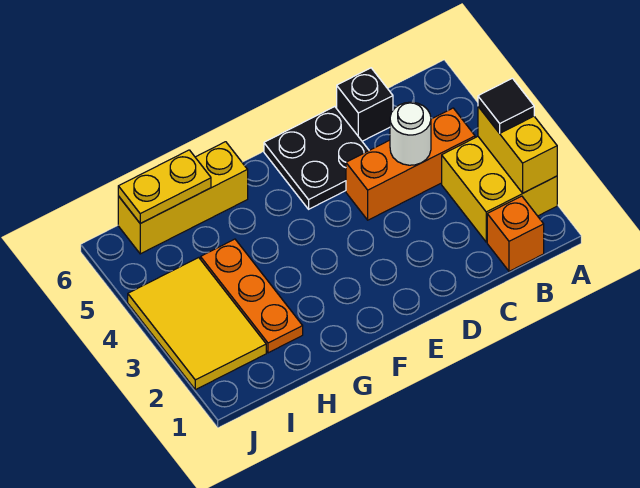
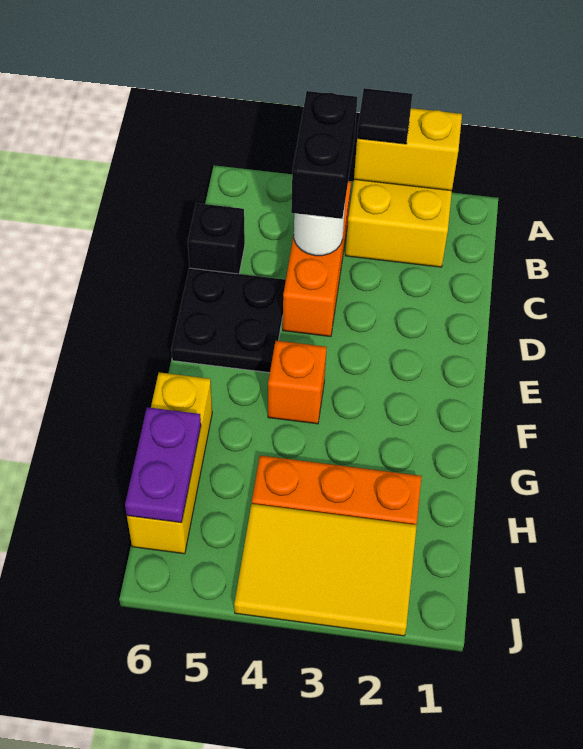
orange 1x1 brick [487,196,544,271] -> orange 1x1 brick moved to [268,341,327,424]
none -> black 1x2 brick [291,91,358,219]
yellow 1x2 plate [118,150,211,223] -> purple 1x2 plate [125,407,201,523]

